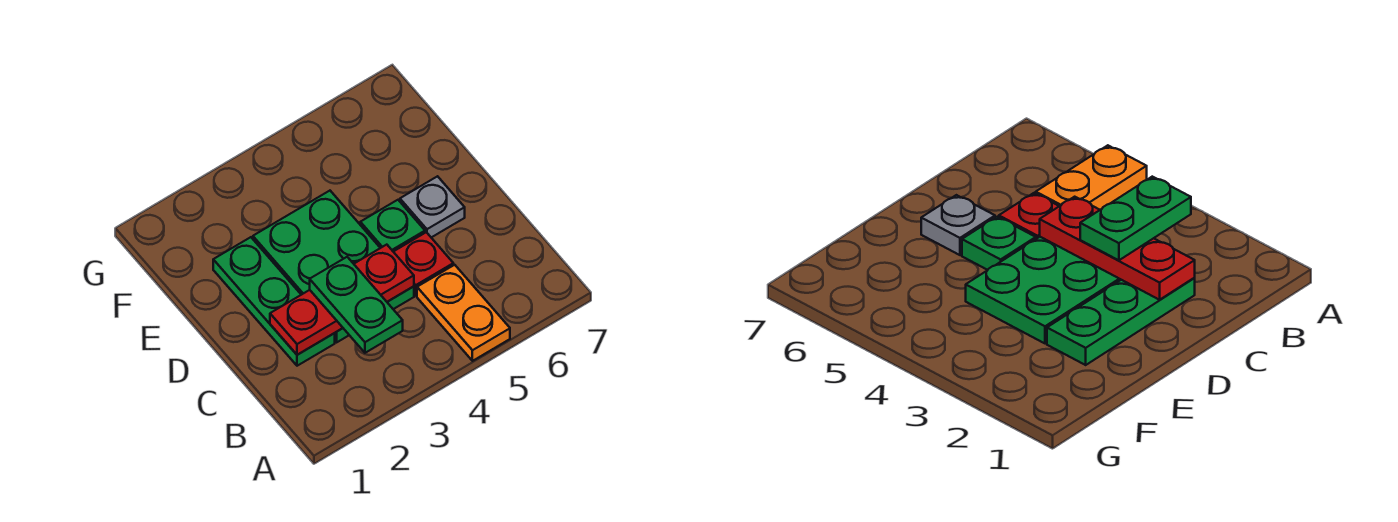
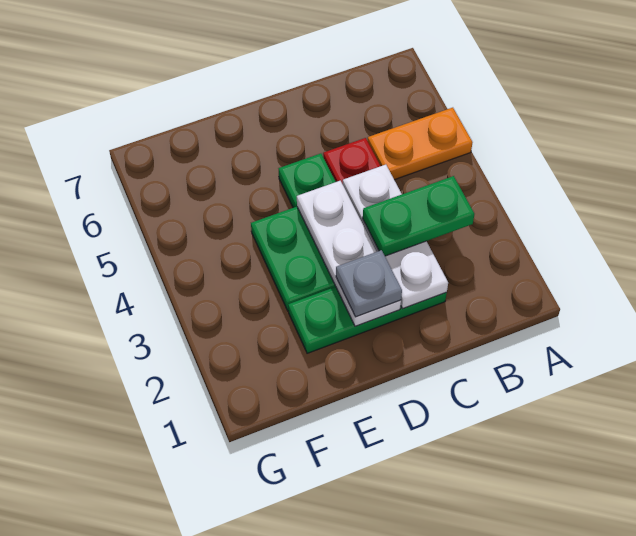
red 1x3 plate [270,245,414,355] -> white 1x3 plate [343,165,448,309]
none -> white 1x3 plate [297,181,401,326]
grey 1x1 plate [400,176,465,237] -> grey 1x1 plate moved to [336,250,402,317]

